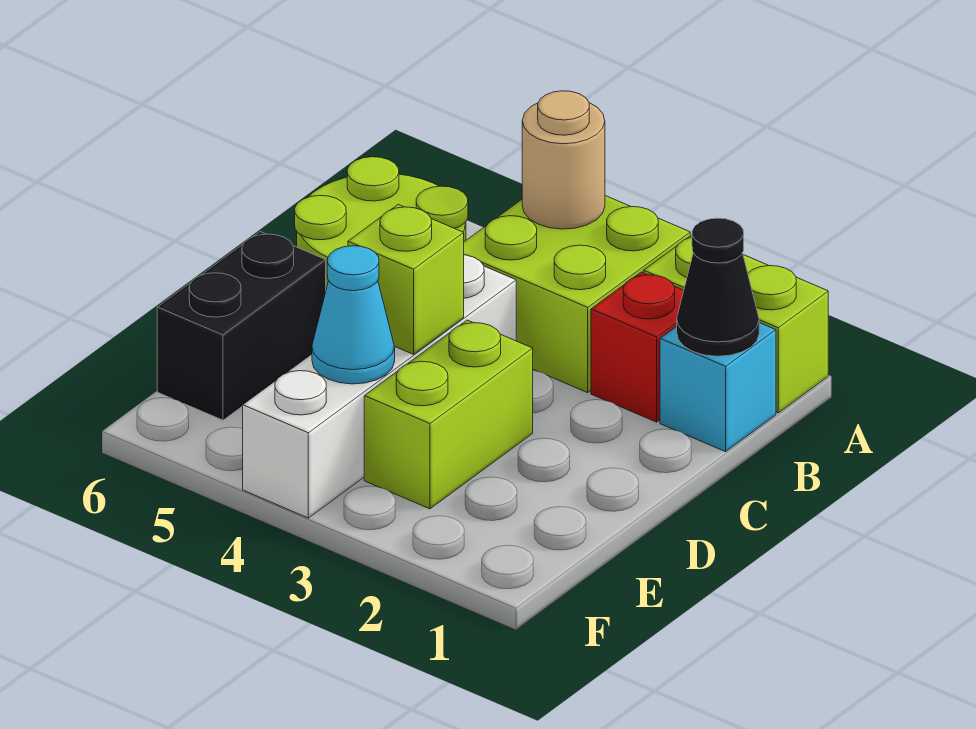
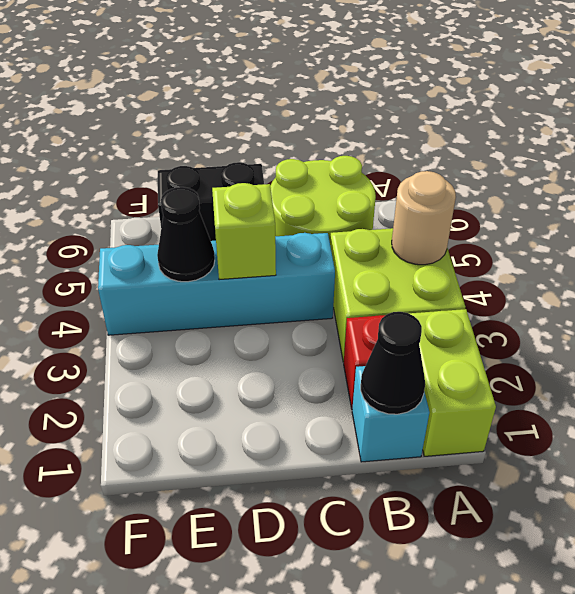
white 1x4 brick [243,255,516,518] -> cyan 1x4 brick [98,233,335,335]
lime 1x2 brick [364,320,533,509] -> none
cyan 1x1 cone [312,246,395,384] -> black 1x1 cone [157,187,215,282]

